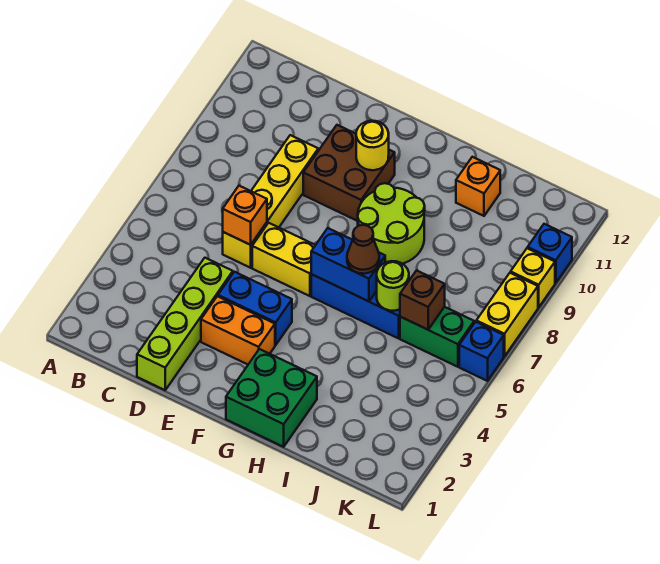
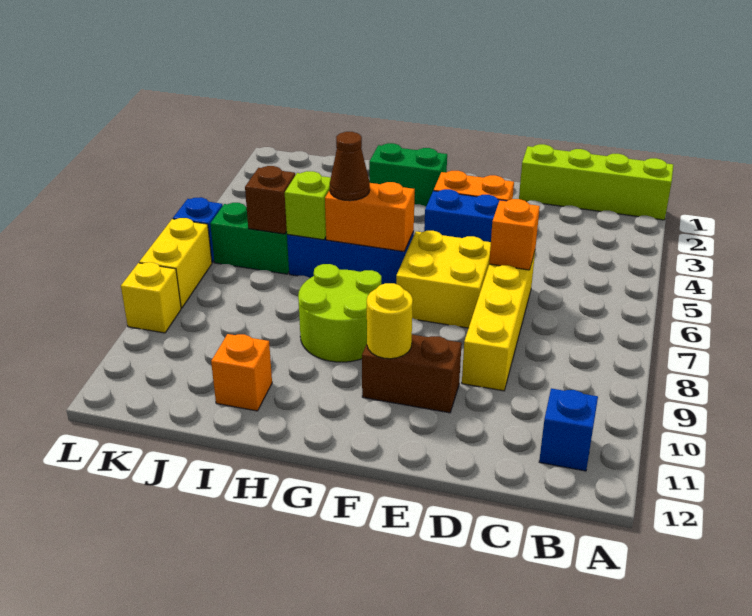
lime 1x4 brick [137,258,233,390] -> lime 1x4 brick turned to [519,144,673,220]
yellow 1x2 brick [252,223,315,296] -> yellow 2x2 brick [396,231,491,328]
brown 2x2 brick [303,125,395,221] -> brown 1x2 brick [362,335,462,413]
green 2x2 brick [226,349,317,447] -> green 1x2 brick [369,143,447,207]
blue 1x2 brick [311,228,385,301] -> orange 1x2 brick [325,182,415,252]
lime 1x1 round brick [377,261,409,311] -> lime 1x1 brick [285,171,331,240]
blue 1x1 brick [528,224,572,283] -> blue 1x1 brick moved to [539,388,598,471]

